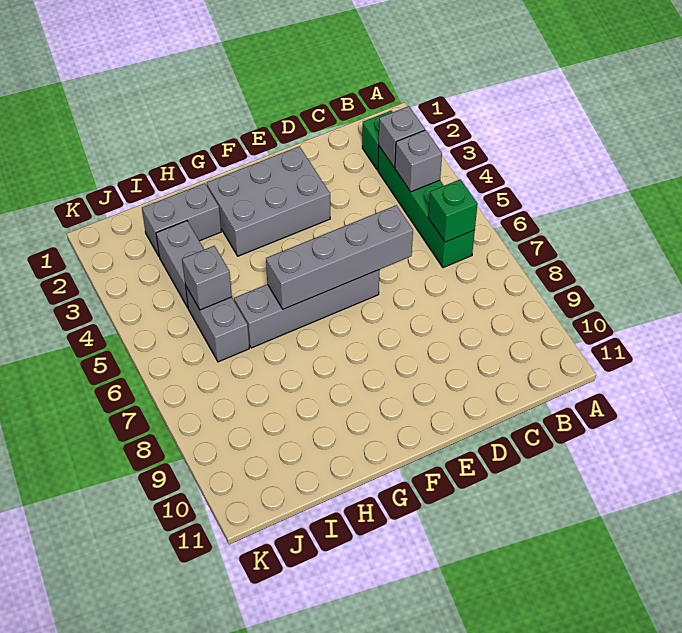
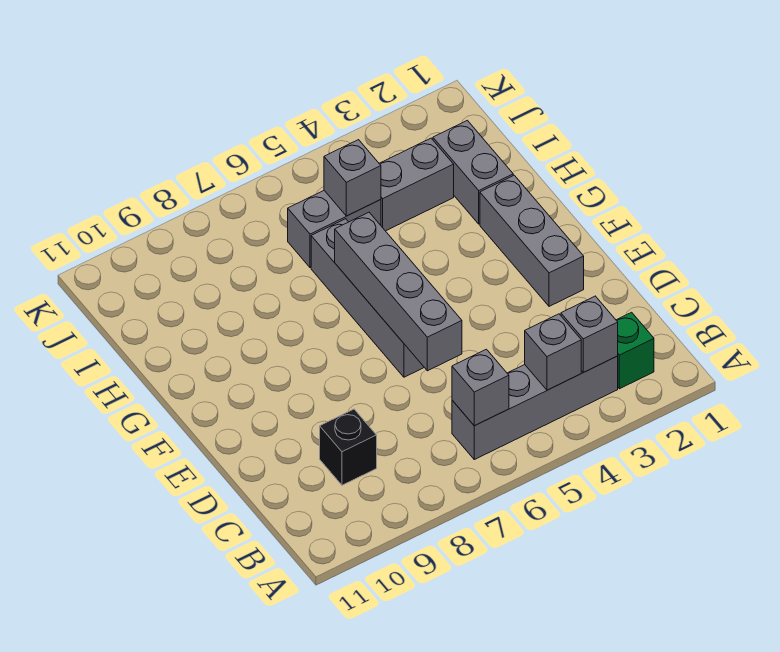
green 1x4 brick [378,146,475,268] -> grey 1x4 brick [452,356,618,460]
green 1x1 brick [428,179,477,242] -> grey 1x1 brick [452,349,509,426]
none -> black 1x1 brick [320,409,377,485]
grey 2x3 brick [207,146,330,256] -> grey 1x3 brick [480,175,584,306]

